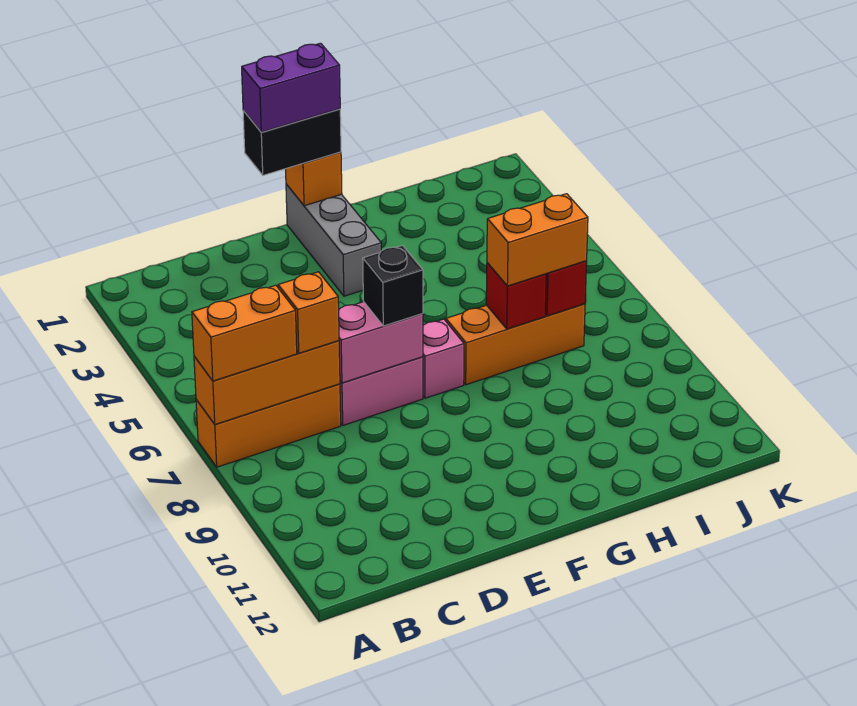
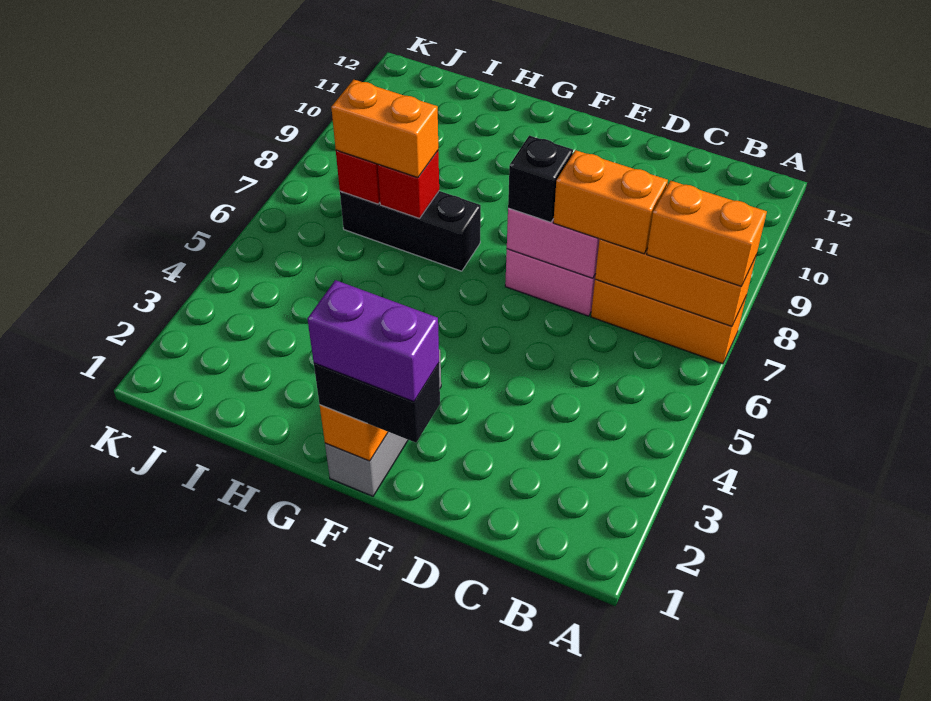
orange 1x1 brick [278,272,339,353] -> orange 1x2 brick [553,150,668,254]
pink 1x1 brick [423,319,464,398] -> none
orange 1x3 brick [446,304,585,385] -> black 1x3 brick [340,191,481,271]

